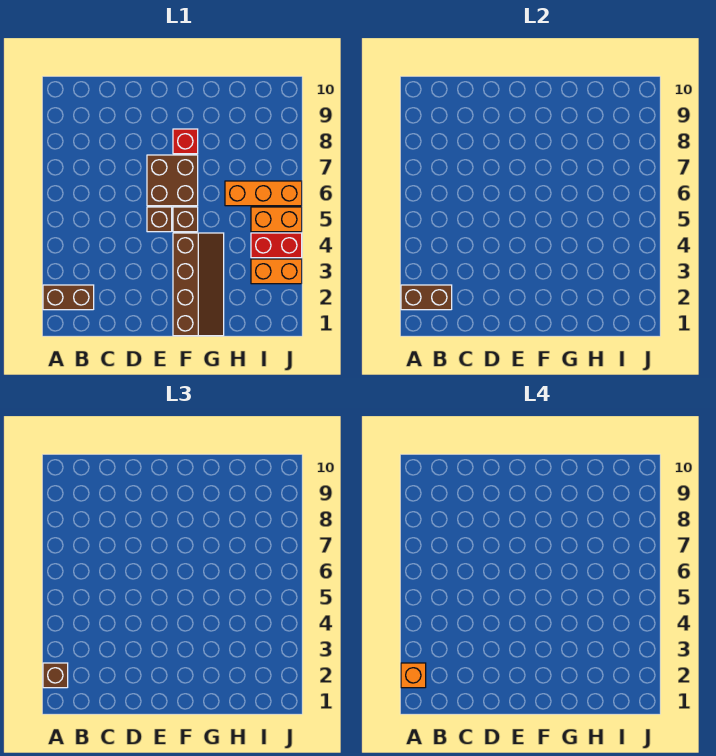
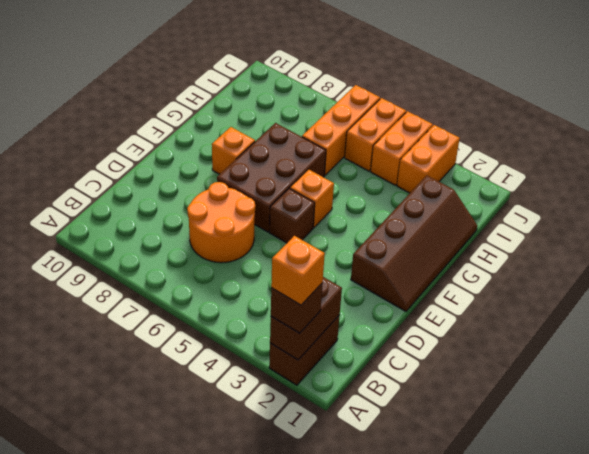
none -> orange 2x2 round brick [187,182,255,263]
brown 2x2 brick [147,155,198,206] -> brown 2x3 brick [217,123,326,232]
brown 2x4 slope [173,233,224,336] -> brown 2x4 slope turned to [351,175,477,311]
brown 1x1 brick [173,207,198,232] -> orange 1x1 brick [290,169,334,227]
red 1x1 brick [173,129,198,154] -> orange 1x1 brick [212,127,255,174]
red 1x2 brick [251,233,302,258] -> orange 1x2 brick [371,111,433,185]

